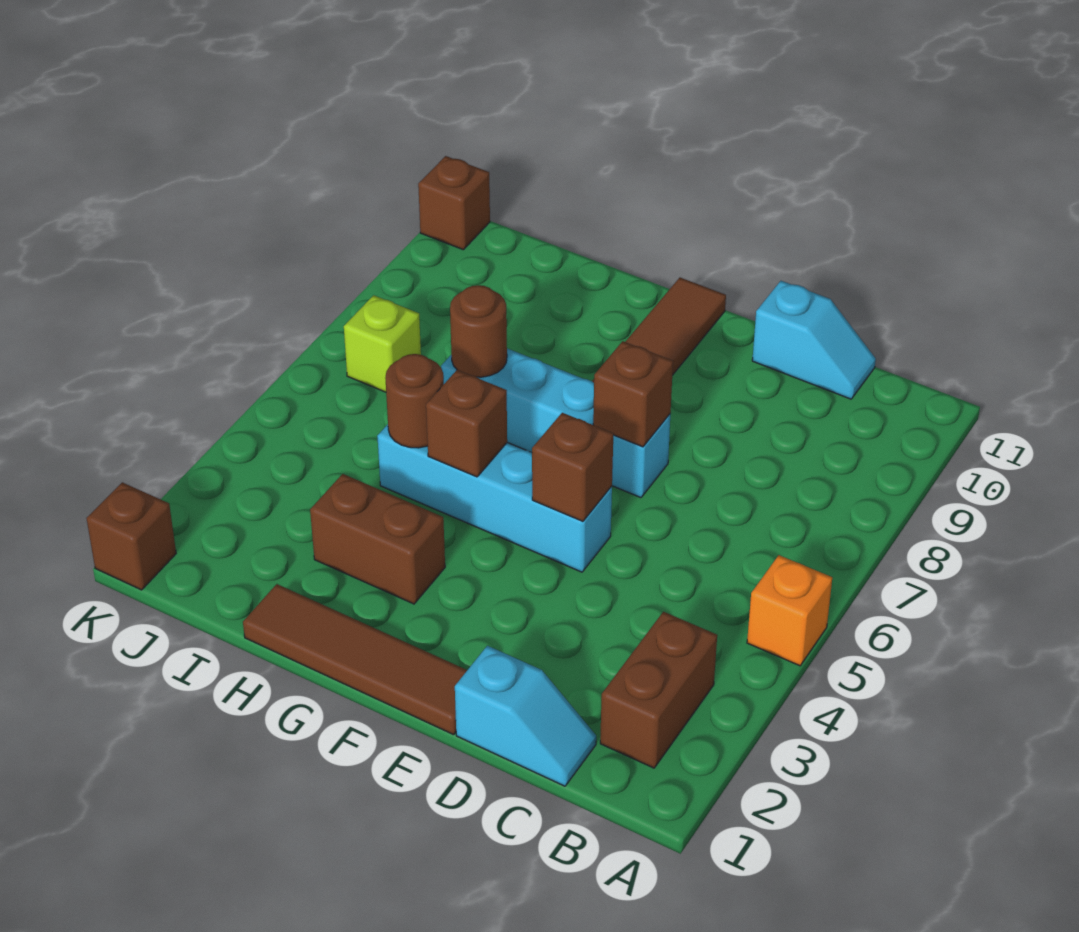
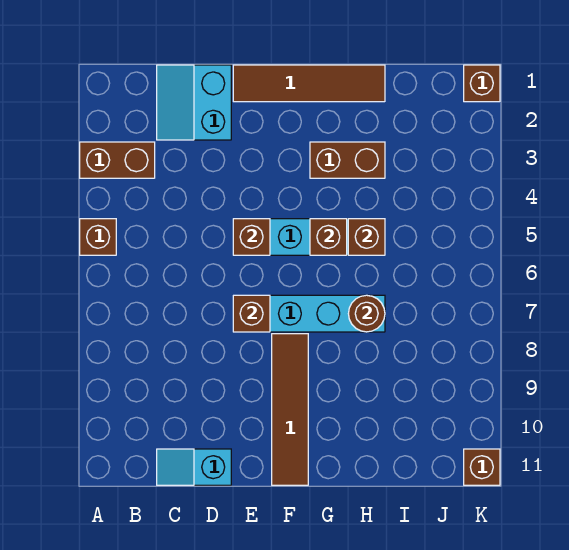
orange 1x1 brick [747,555,832,666] -> brown 1x1 brick [80,219,116,255]
brown 1x2 brick [600,612,717,768] -> brown 1x2 brick turned to [80,142,155,178]
cyan 1x2 slope [455,646,596,786] -> cyan 2x2 slope [157,65,231,140]
brown 1x1 round brick [385,354,444,448] -> brown 1x1 brick [348,219,385,255]
lime 1x1 brick [344,295,421,392] -> none

